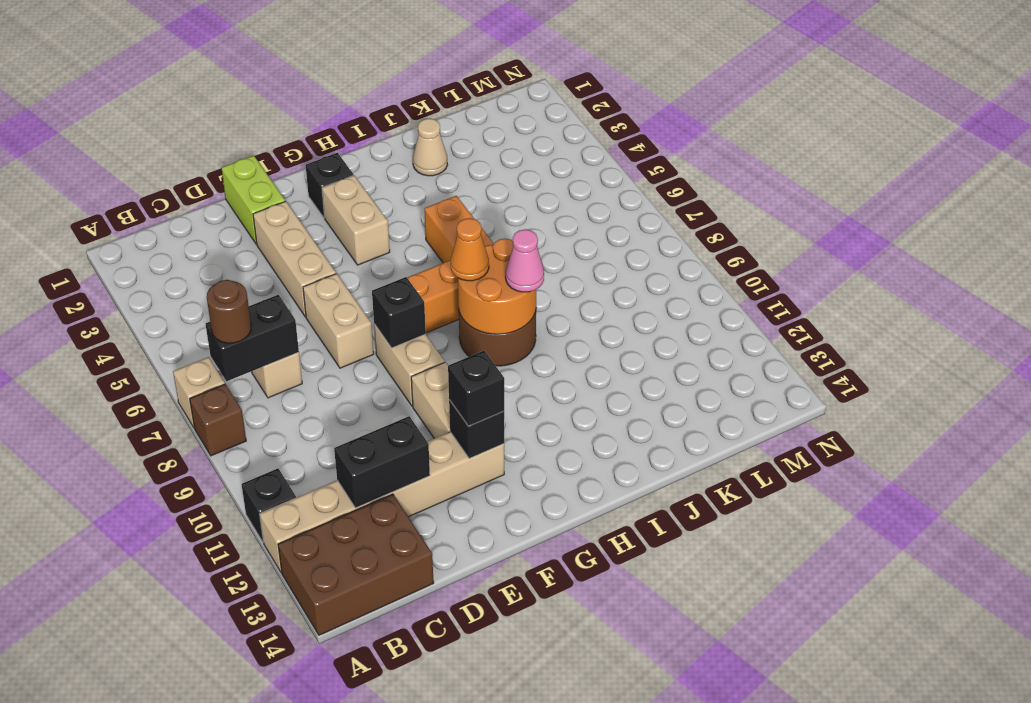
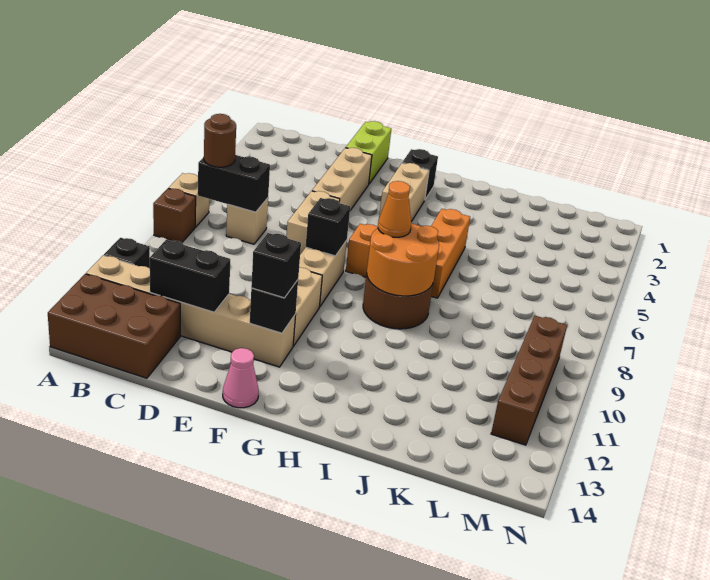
pink 1x1 cone [506,229,544,292] -> pink 1x1 cone moved to [223,348,259,408]
tan 1x1 cone [413,118,447,176] -> none
none -> brown 1x4 brick [491,316,567,445]

